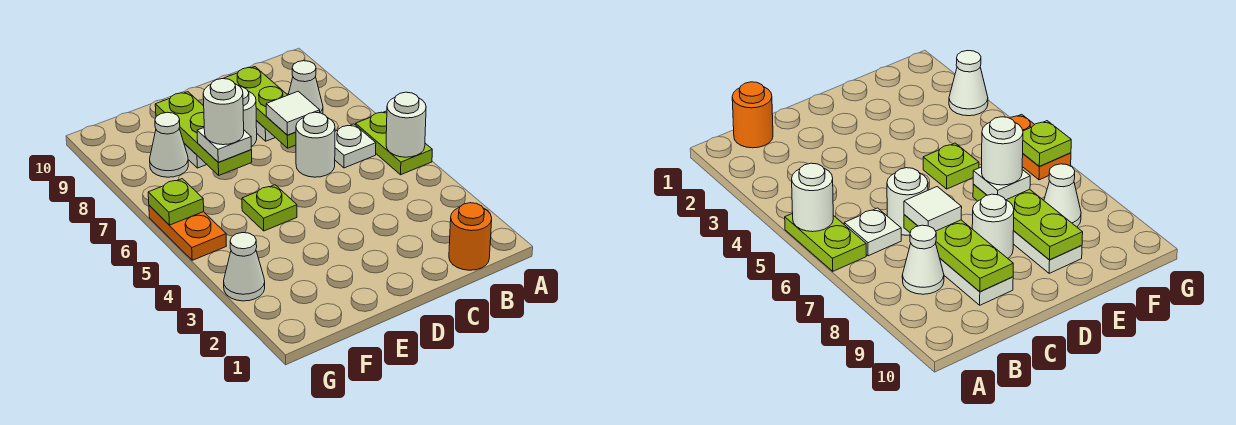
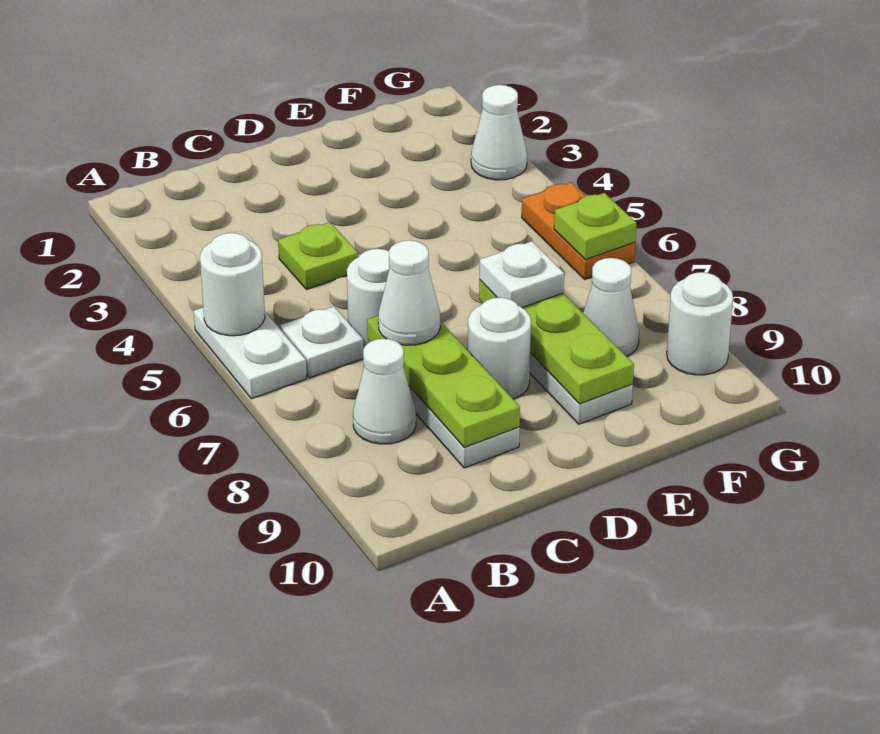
lime 1x2 plate [356,111,432,175] -> white 1x2 plate [194,308,307,399]
orange 1x1 round brick [449,203,492,270] -> none
white 1x1 tile [266,91,320,135] -> white 1x1 cone [378,240,440,345]
lime 1x1 plate [242,185,297,231] -> lime 1x1 plate moved to [278,222,358,290]
white 1x1 round brick [203,78,244,145] -> white 1x1 round brick moved to [667,272,733,375]

